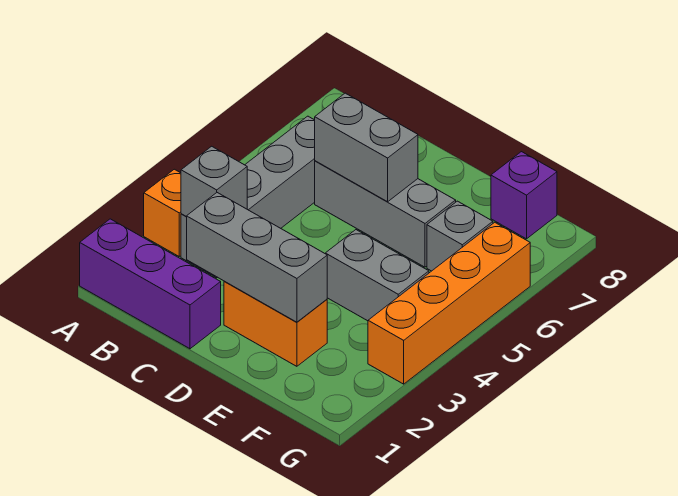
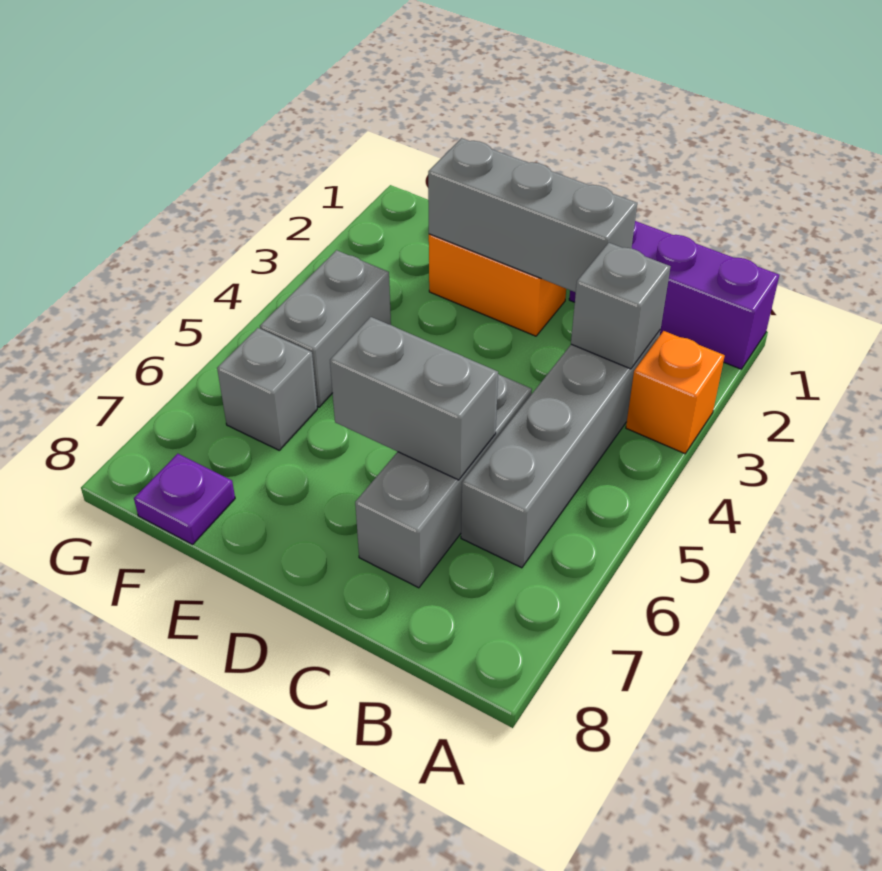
grey 1x3 brick [315,161,456,267] -> grey 1x3 brick turned to [355,374,532,588]
grey 1x2 brick [325,230,429,321] -> grey 1x2 brick turned to [260,250,391,407]
purple 1x1 brick [491,152,557,239] -> purple 1x1 plate [134,454,235,544]
orange 1x4 brick [368,222,530,384] -> none

